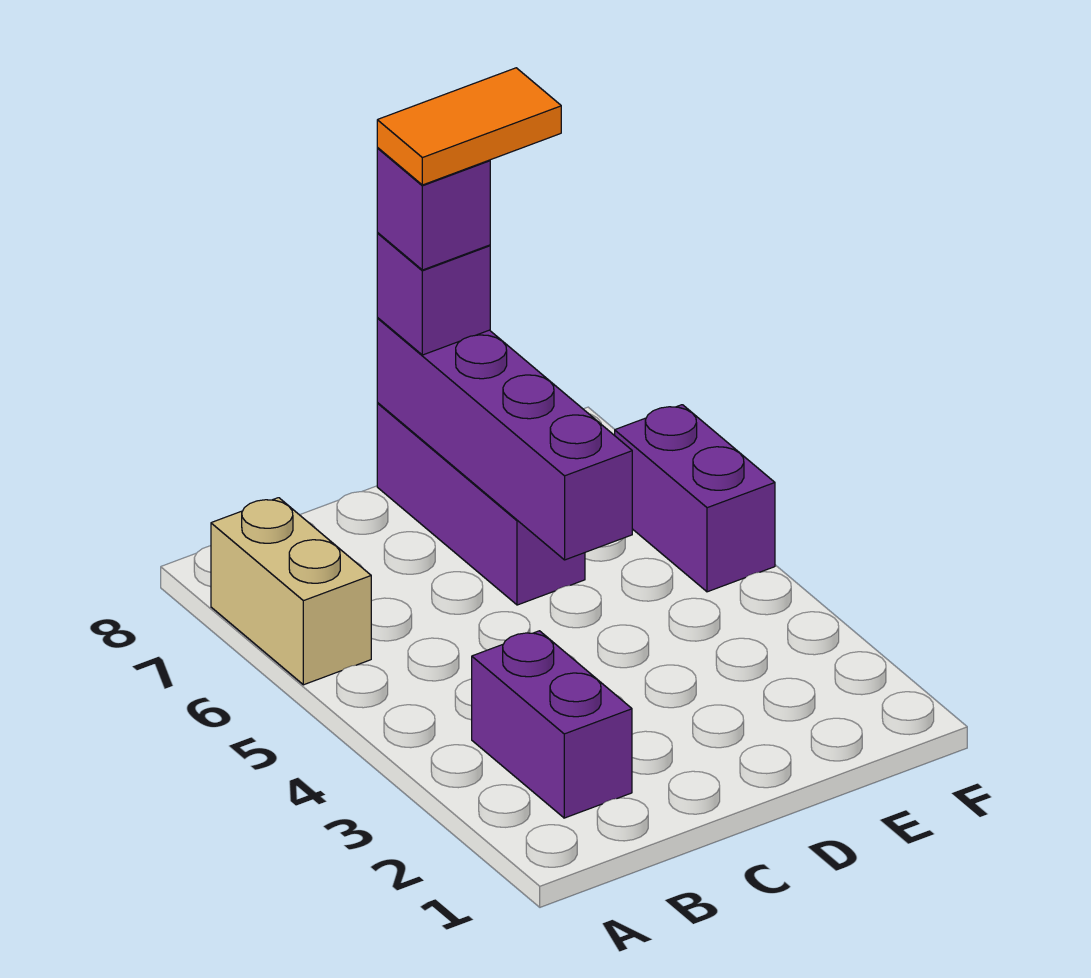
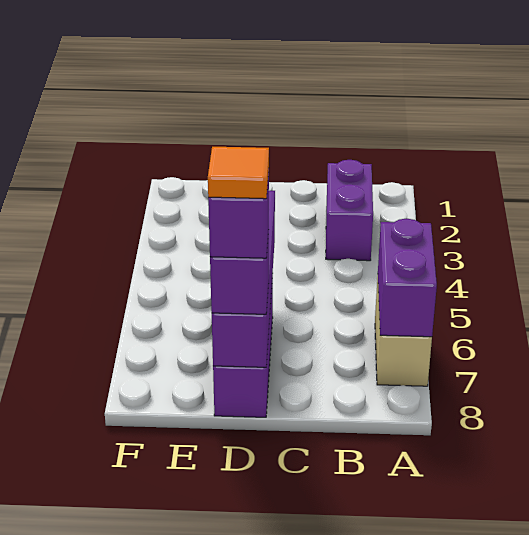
orange 1x2 tile [377,68,561,185] -> orange 1x1 tile [208,147,269,199]
purple 1x2 brick [615,405,775,592] -> purple 1x2 brick moved to [378,219,437,337]

